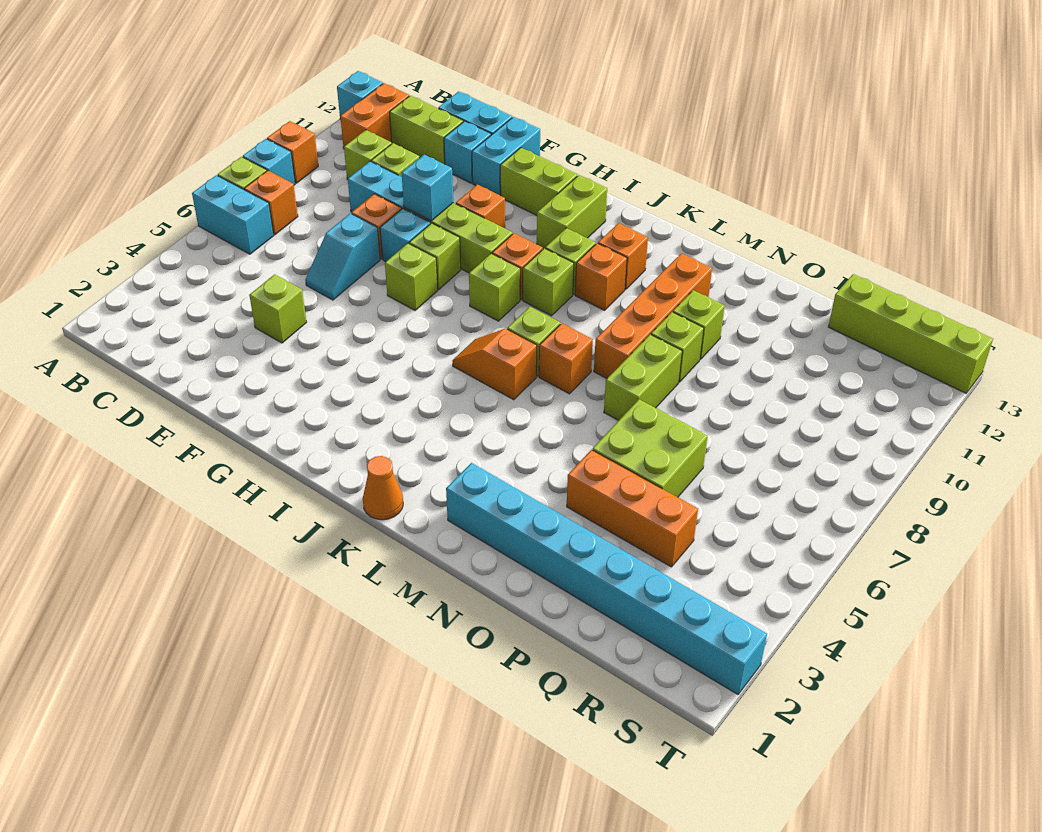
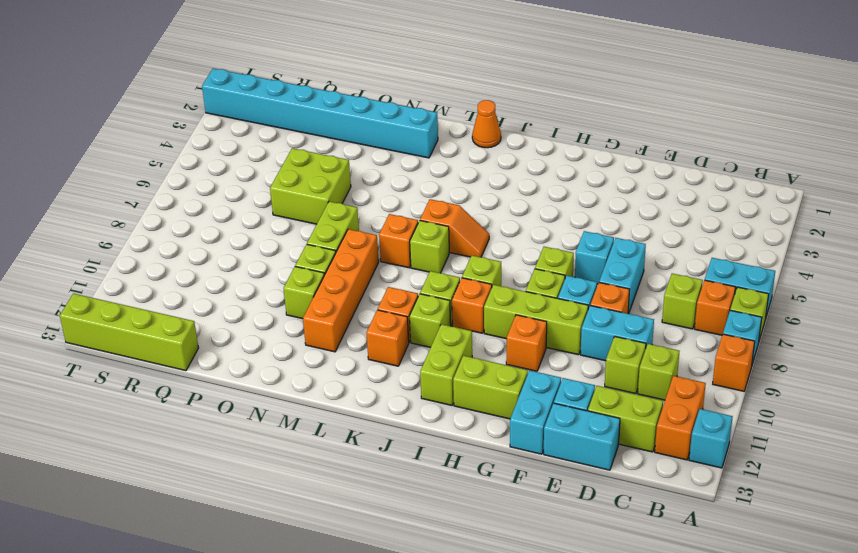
lime 1x1 brick [249,274,307,343] -> lime 1x1 brick moved to [662,273,703,329]
cyan 1x2 slope [305,213,380,300] -> cyan 1x2 brick [599,238,646,314]
cyan 1x1 brick [402,155,453,221] -> cyan 1x1 brick moved to [575,231,614,284]
orange 1x3 brick [567,450,698,567] -> none

